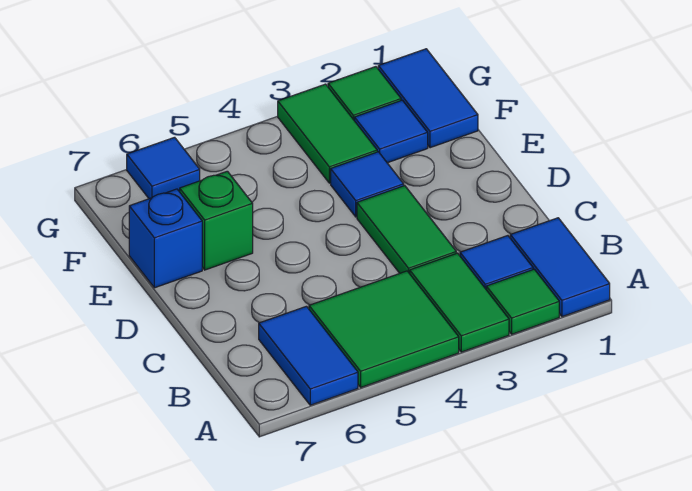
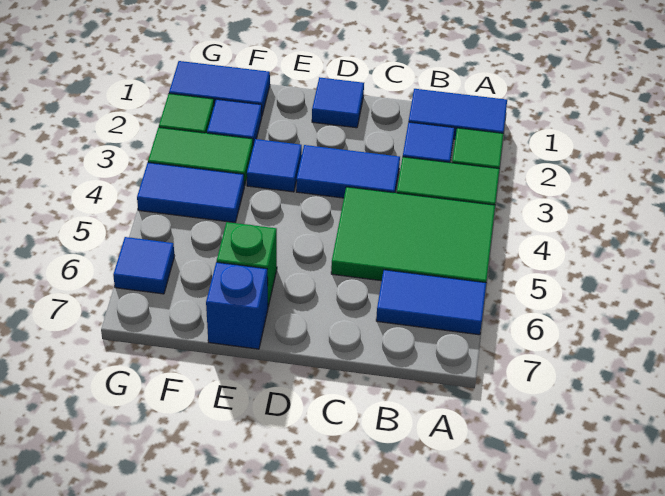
green 2x2 tile [309,271,459,387] -> green 2x3 tile [331,187,495,283]
green 1x2 tile [357,186,456,274] -> blue 1x2 tile [296,145,400,198]
none -> blue 1x1 tile [312,77,364,128]
none -> blue 1x2 tile [137,163,245,222]

